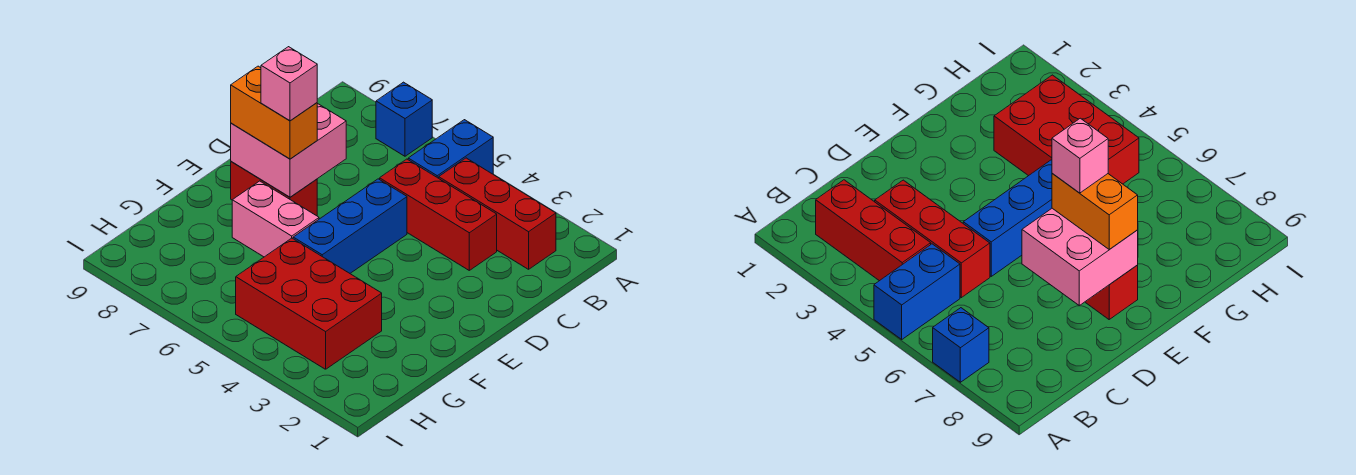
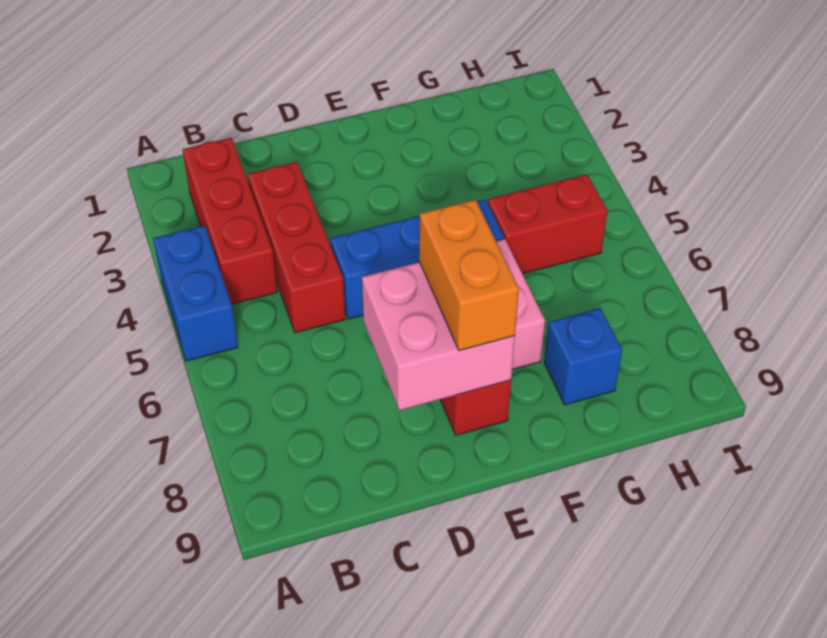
blue 1x2 brick [408,120,493,178] -> blue 1x2 brick turned to [153,226,238,361]
blue 1x1 brick [376,82,432,156] -> blue 1x1 brick moved to [544,308,622,405]
pink 1x1 brick [261,47,317,121] -> none
red 2x3 brick [236,238,382,369] -> red 1x2 brick [488,174,607,274]

